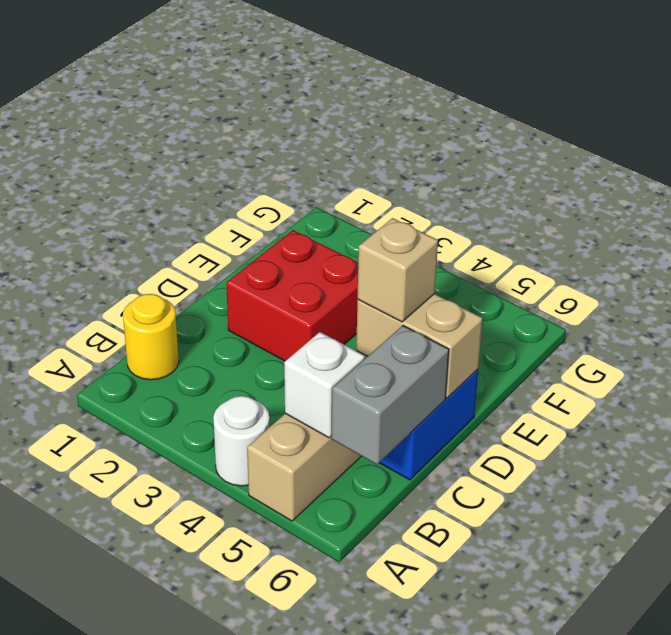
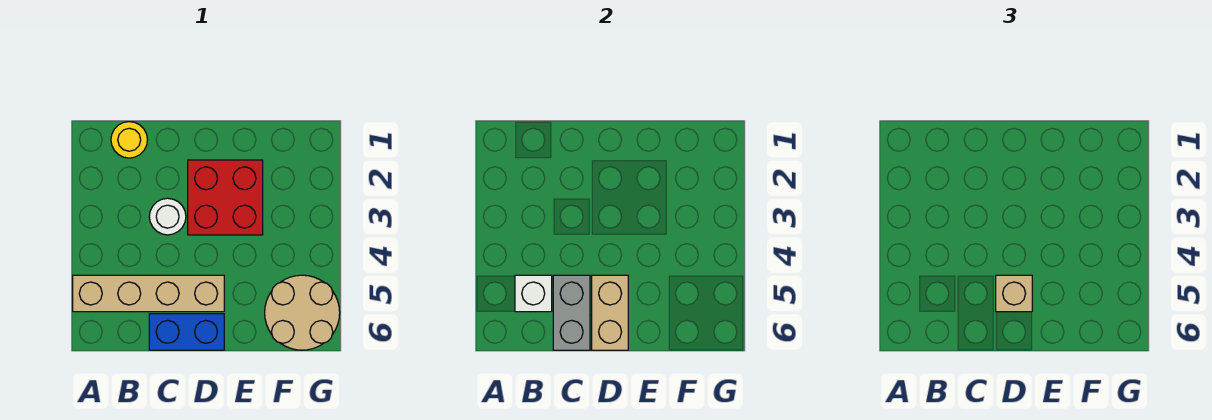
white 1x1 round brick [213,396,270,486] -> white 1x1 round brick moved to [149,198,186,235]
grey 1x2 brick [331,326,449,465] -> grey 1x2 brick turned to [553,275,590,350]
none -> tan 2x2 round brick [265,275,340,350]

